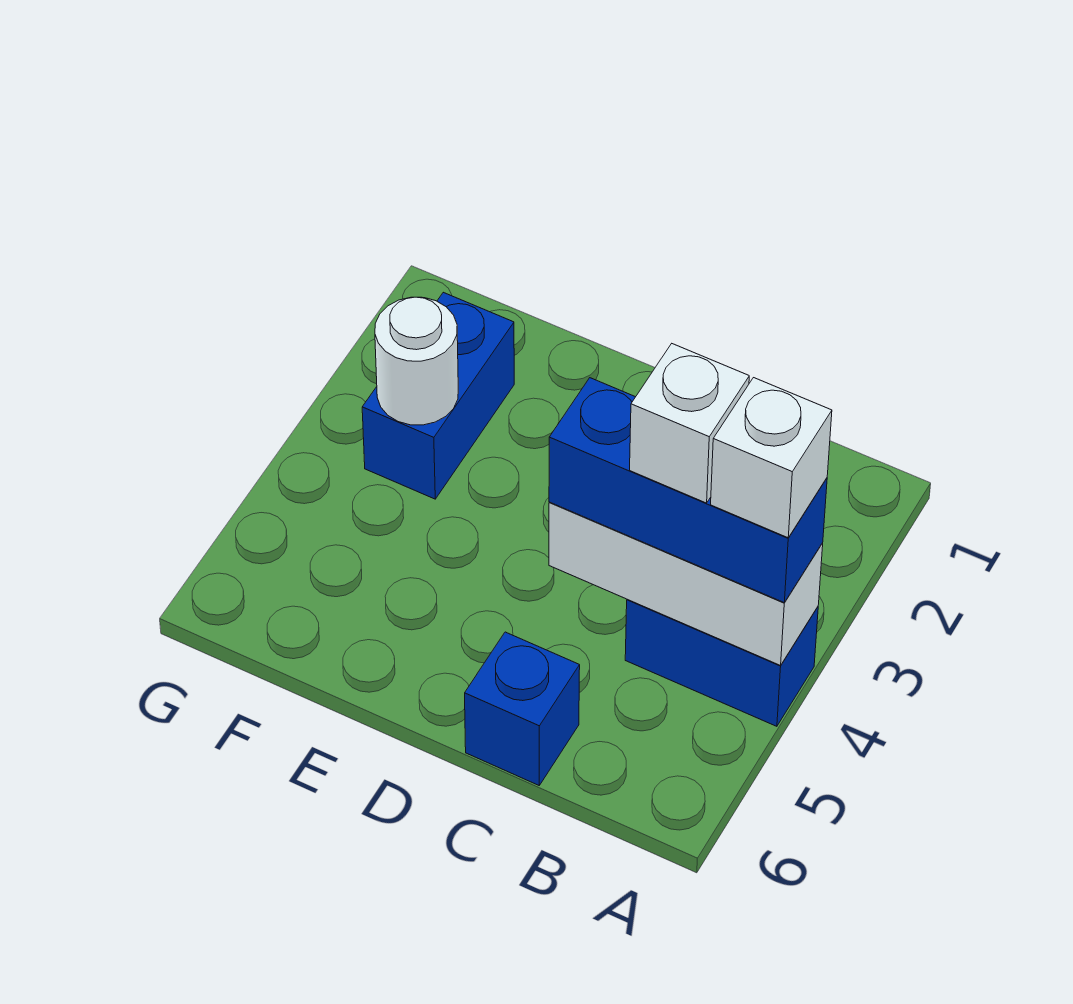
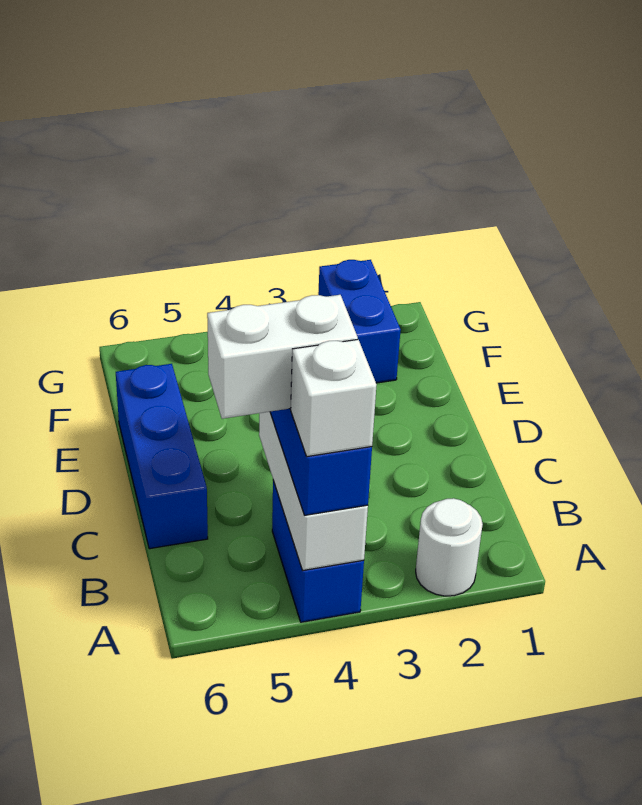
white 1x1 brick [630,344,749,503] -> white 1x2 brick [207,295,358,419]
blue 1x1 brick [465,632,580,785] -> blue 1x3 brick [116,364,208,549]
blue 1x2 brick [362,292,514,499] -> blue 1x2 brick turned to [318,260,401,383]
white 1x1 round brick [375,297,458,425] -> white 1x1 round brick moved to [416,498,483,596]

